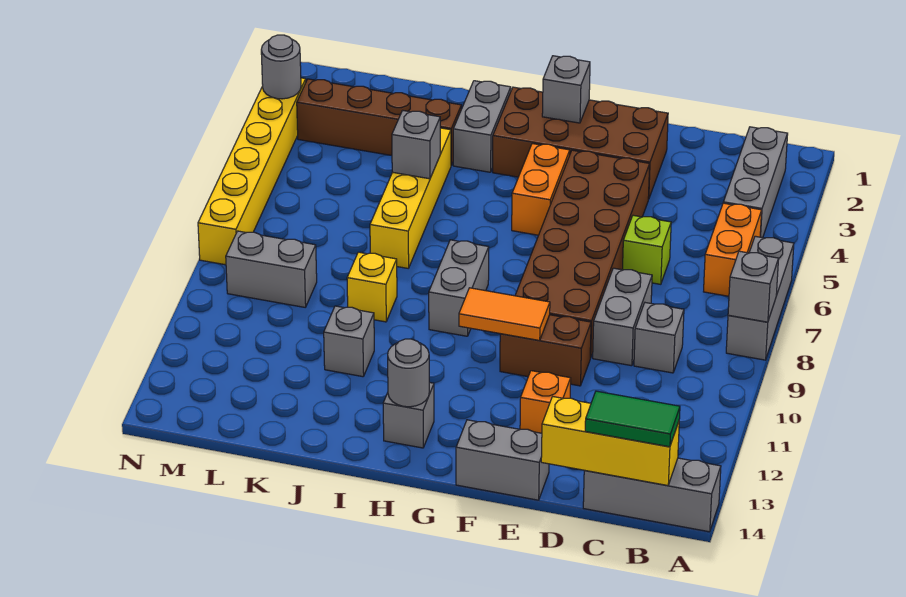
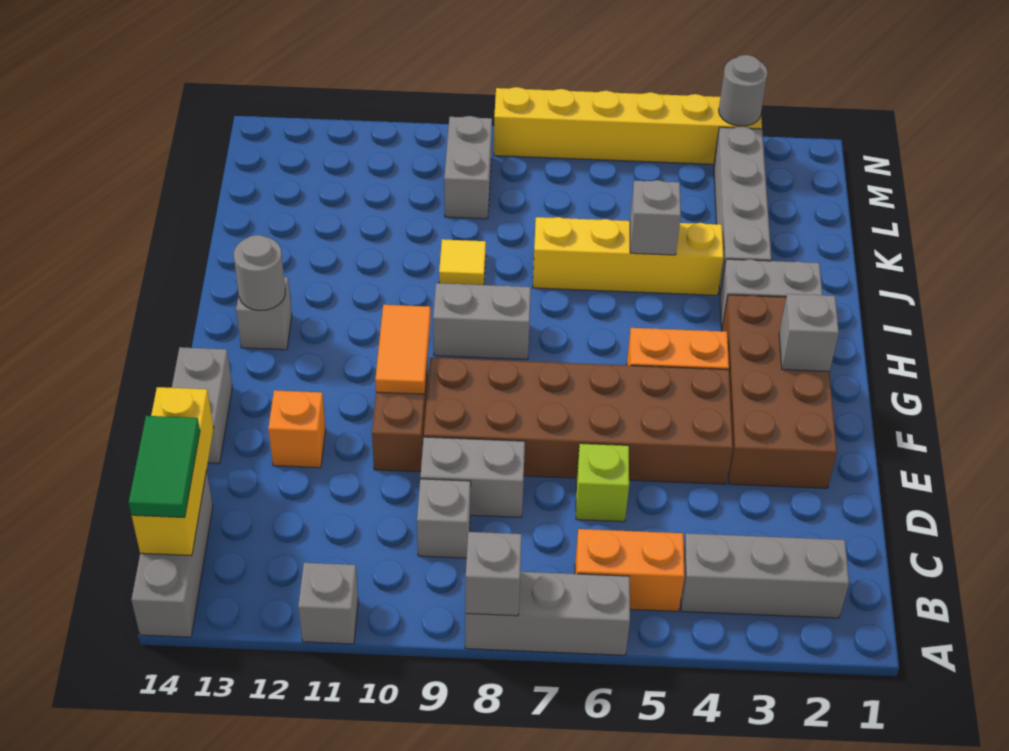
brown 1x4 brick [297,79,461,165] -> grey 1x4 brick [714,127,771,293]
yellow 1x1 brick [347,252,397,322] -> yellow 1x1 tile [439,239,486,285]
grey 1x1 brick [324,306,374,377] -> grey 1x1 brick moved to [298,563,358,644]

